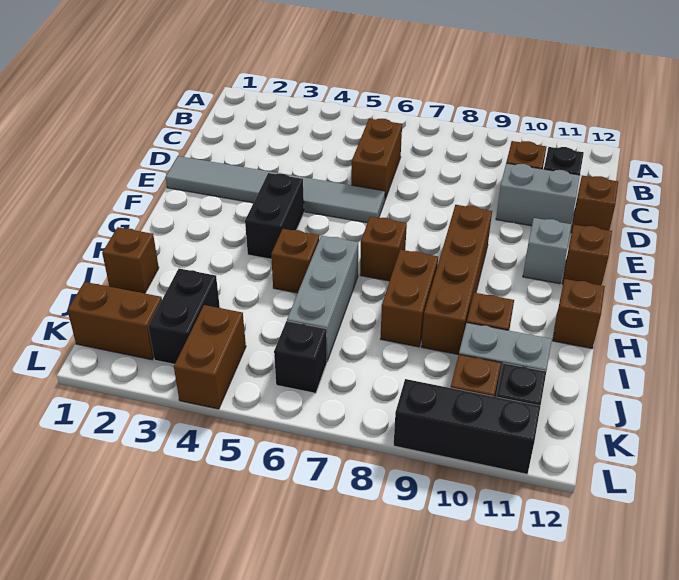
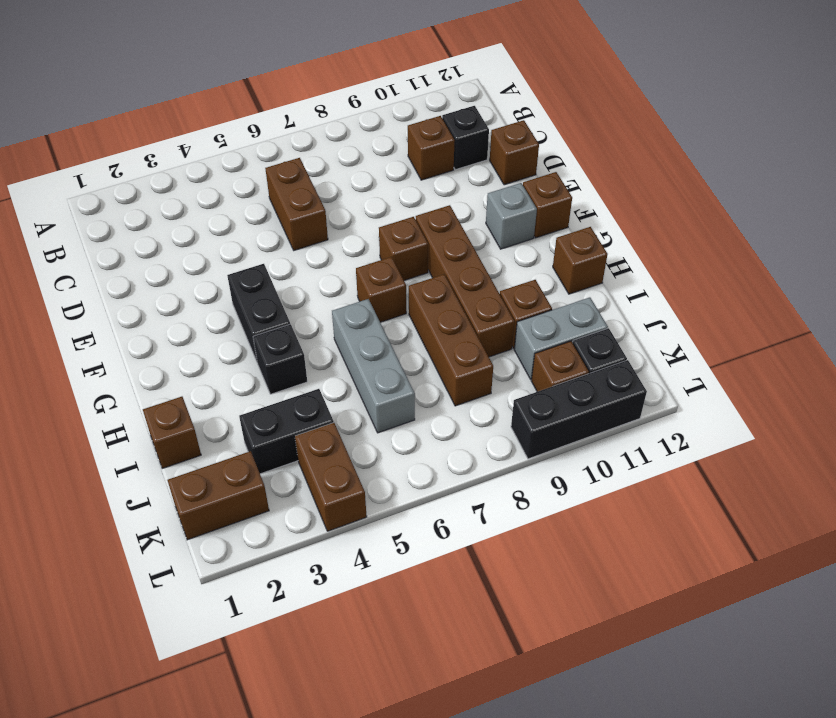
grey 1x2 brick [496,163,580,226] -> none
grey 1x6 tile [166,156,385,223] -> none
brown 1x1 brick [271,229,319,293] -> brown 1x1 brick moved to [379,217,428,280]
brown 1x2 brick [381,250,438,347] -> brown 1x3 brick [409,274,493,406]
black 1x2 brick [148,269,220,364] -> black 1x2 brick turned to [239,389,334,474]
black 1x1 brick [274,321,327,393] -> black 1x1 brick moved to [253,324,307,394]

